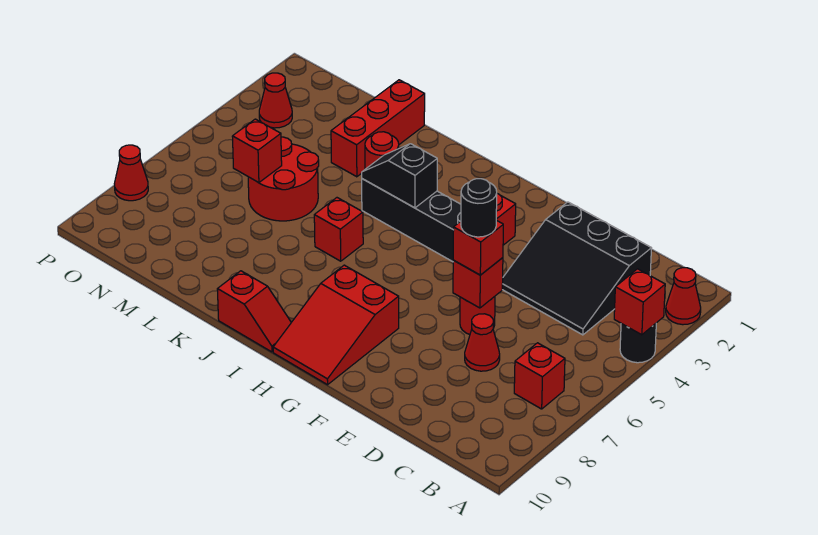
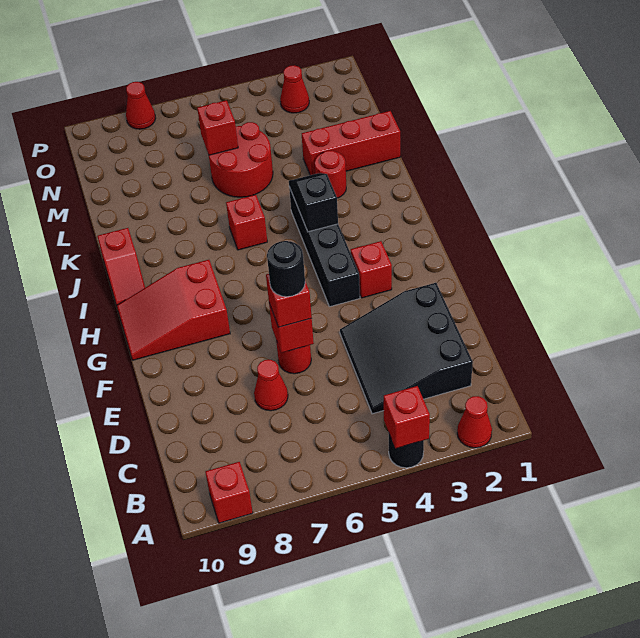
red 1x1 brick [514,343,565,409] -> red 1x1 brick moved to [205,462,253,523]

